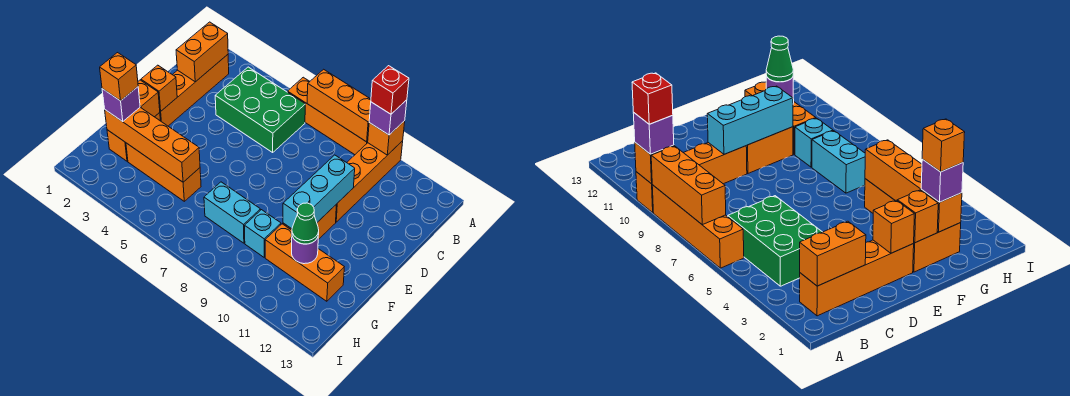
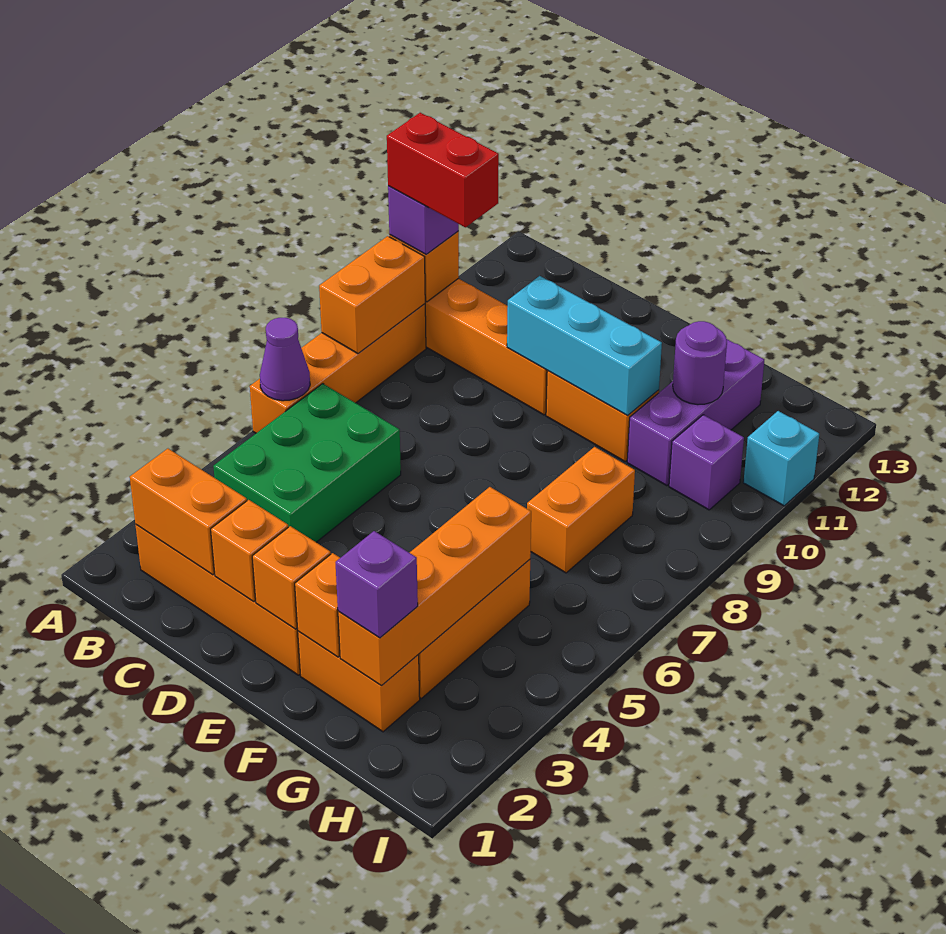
none -> purple 1x1 cone [260,318,310,401]
orange 1x3 brick [307,69,371,142] -> orange 1x2 brick [319,236,425,354]
red 1x1 brick [371,66,409,114] -> red 1x2 brick [387,113,499,227]
orange 1x1 brick [100,53,138,101] -> orange 1x1 brick moved to [211,500,288,602]
cyan 1x2 brick [204,182,260,243] -> orange 1x2 brick [527,447,635,573]
cyan 1x1 brick [245,210,281,257] -> cyan 1x1 brick moved to [743,411,819,506]
orange 1x3 brick [265,224,344,301] -> purple 1x3 brick [627,339,764,486]
green 1x1 cone [292,203,319,244] -> none
none -> purple 1x1 brick [669,415,744,510]

